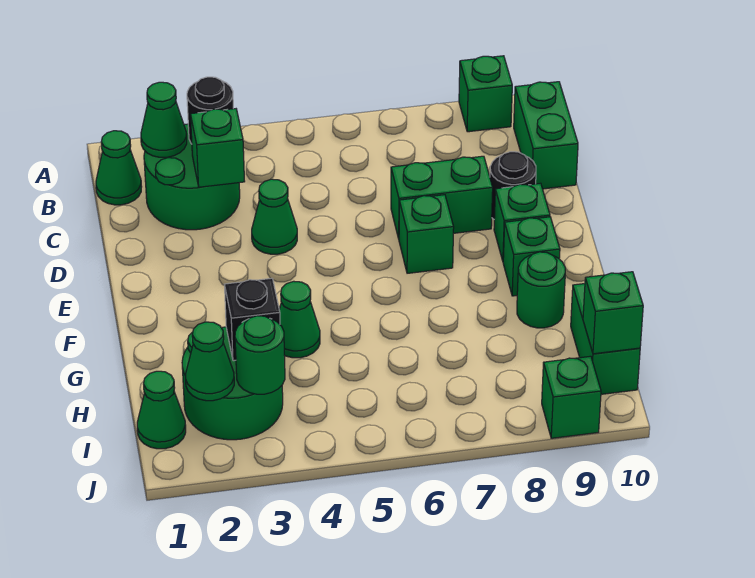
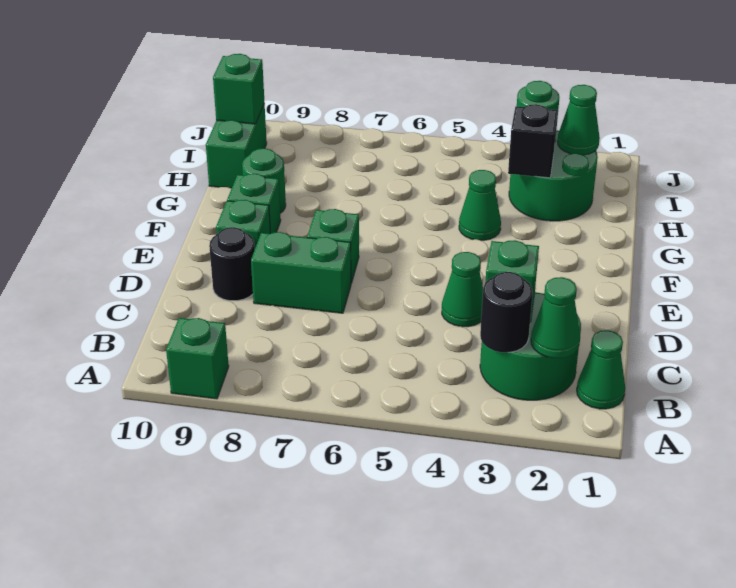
green 1x2 brick [514,82,578,189] -> none
green 1x1 cone [137,371,186,449] -> none
green 1x1 brick [542,356,601,438] -> none

